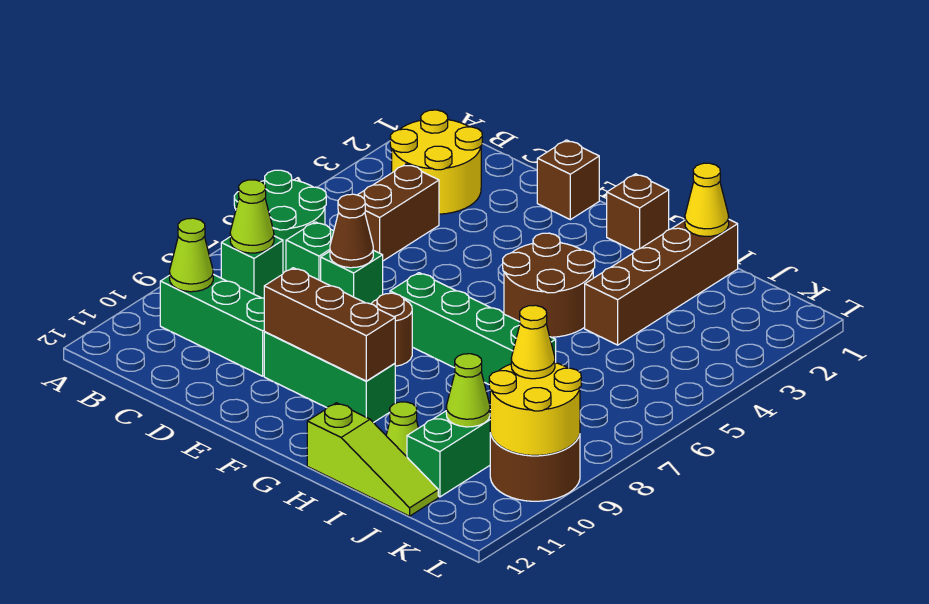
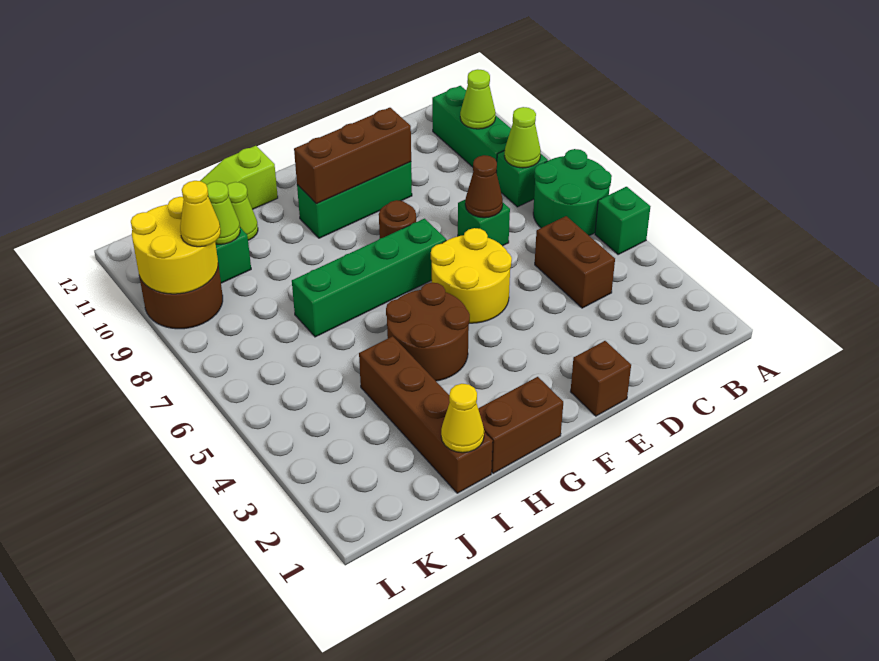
yellow 2x2 round brick [390,110,482,214] -> yellow 2x2 round brick moved to [431,228,512,323]
green 1x3 brick [160,274,265,376] -> green 1x3 brick turned to [432,86,511,173]
green 1x1 brick [286,222,334,281] -> green 1x1 brick moved to [595,187,650,254]
brown 1x1 brick [607,174,669,251] -> brown 1x2 brick [478,377,563,473]

